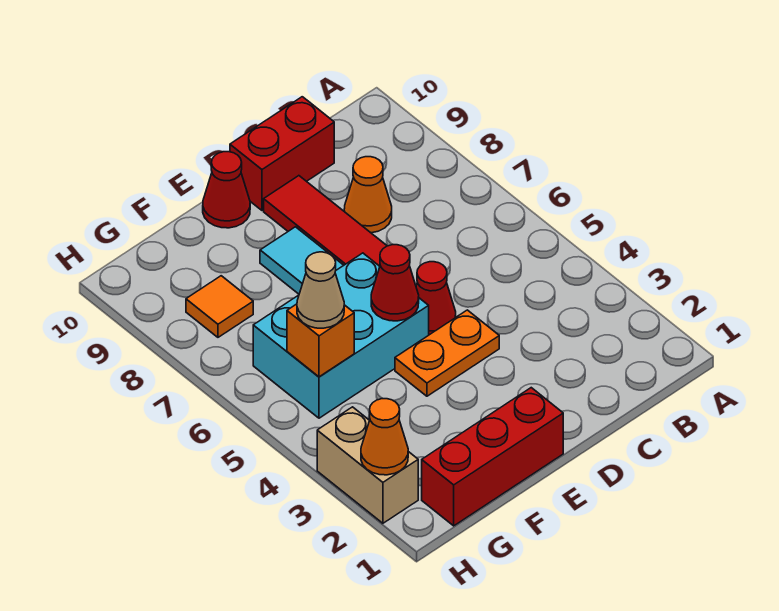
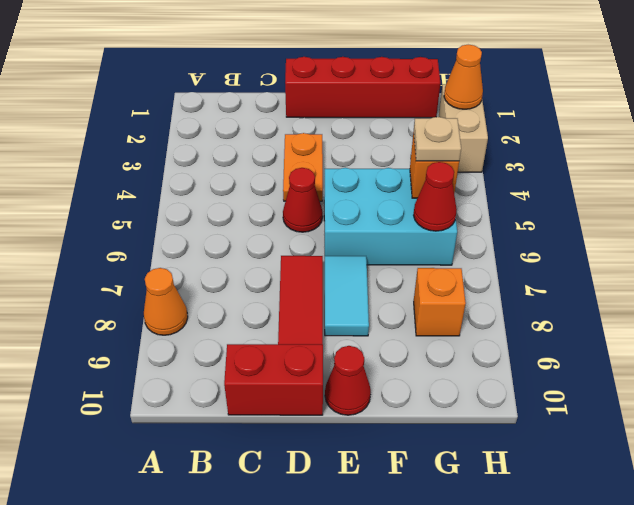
orange 1x1 cone [344,157,392,233] -> orange 1x1 cone moved to [144,268,188,335]
orange 1x2 plate [395,310,499,396] -> orange 1x2 plate turned to [283,133,323,201]
red 1x3 brick [422,388,563,526] -> red 1x4 brick [285,57,440,118]
red 1x1 cone [371,245,419,321] -> red 1x1 cone moved to [414,162,457,231]
tan 1x1 cone [297,252,344,328] -> tan 1x1 plate [414,117,461,161]
orange 1x1 tile [186,276,253,337] -> orange 1x1 brick [414,268,466,336]

